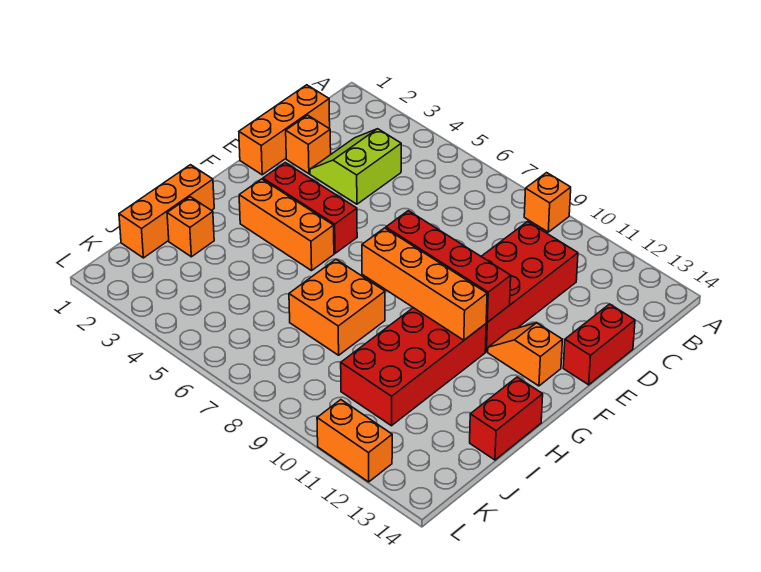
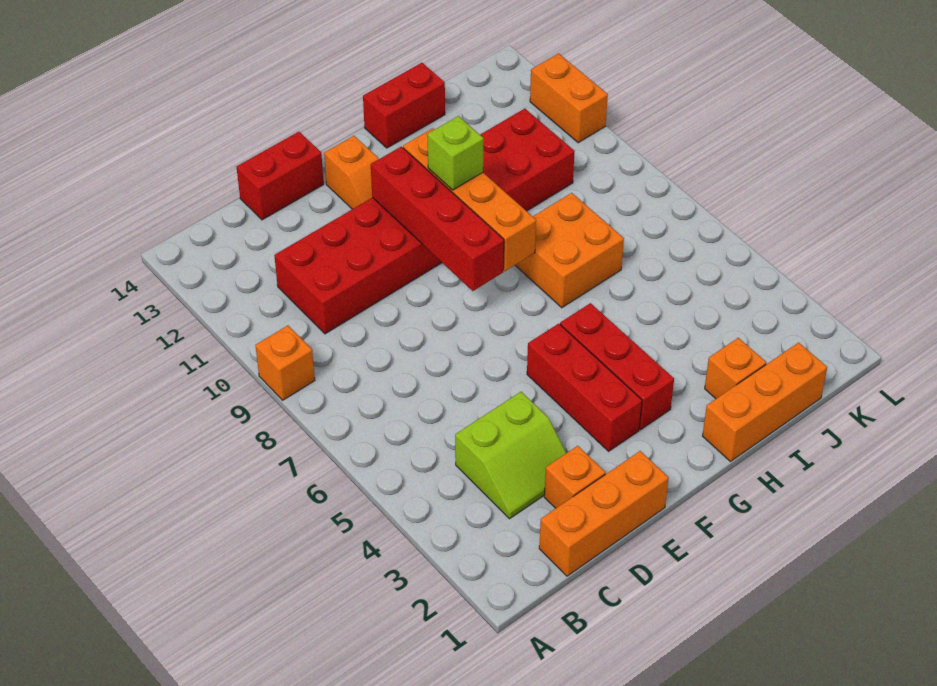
orange 1x3 brick [239,179,334,271] -> red 1x3 brick [560,303,674,430]
none -> lime 1x1 brick [427,116,483,190]

